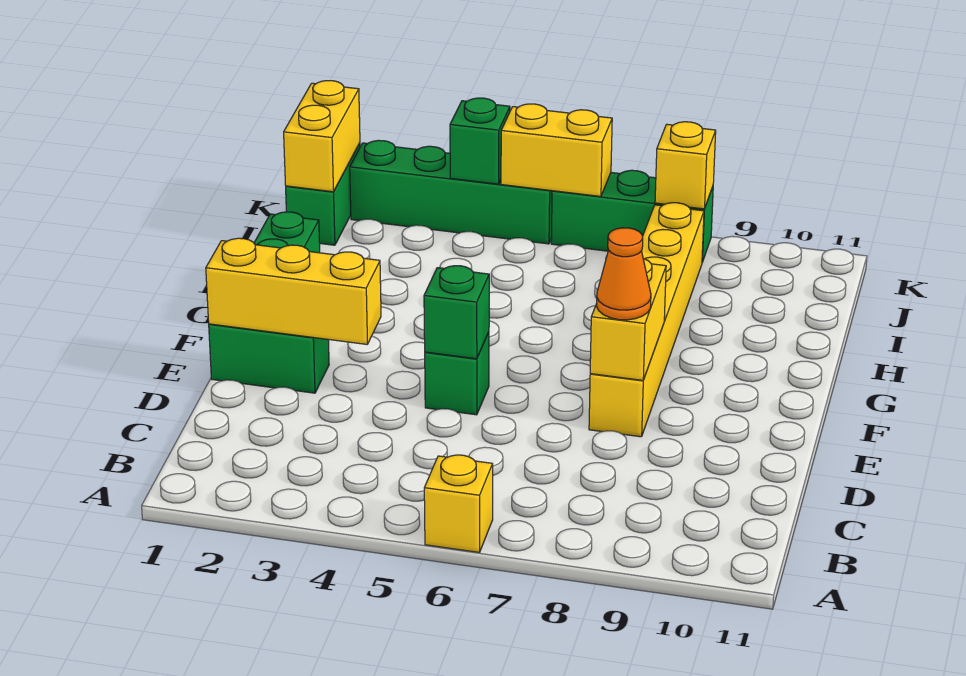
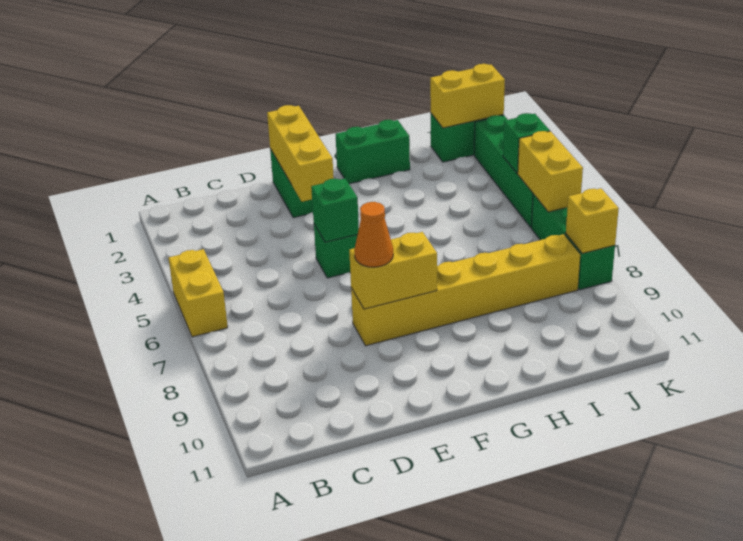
yellow 1x1 brick [424,455,493,552] -> yellow 1x2 brick [169,249,228,337]

